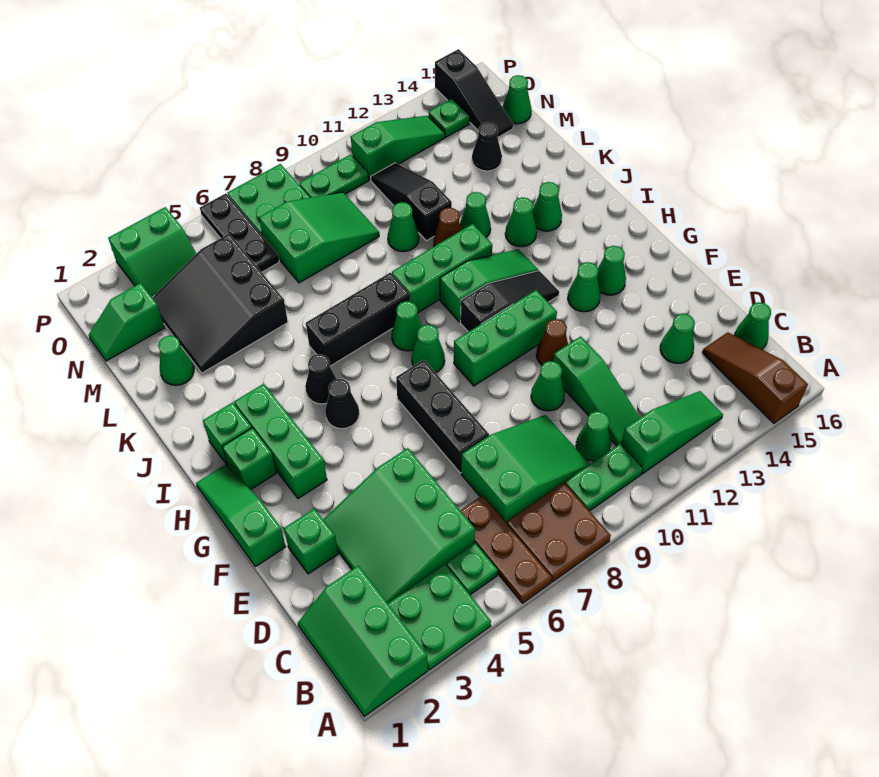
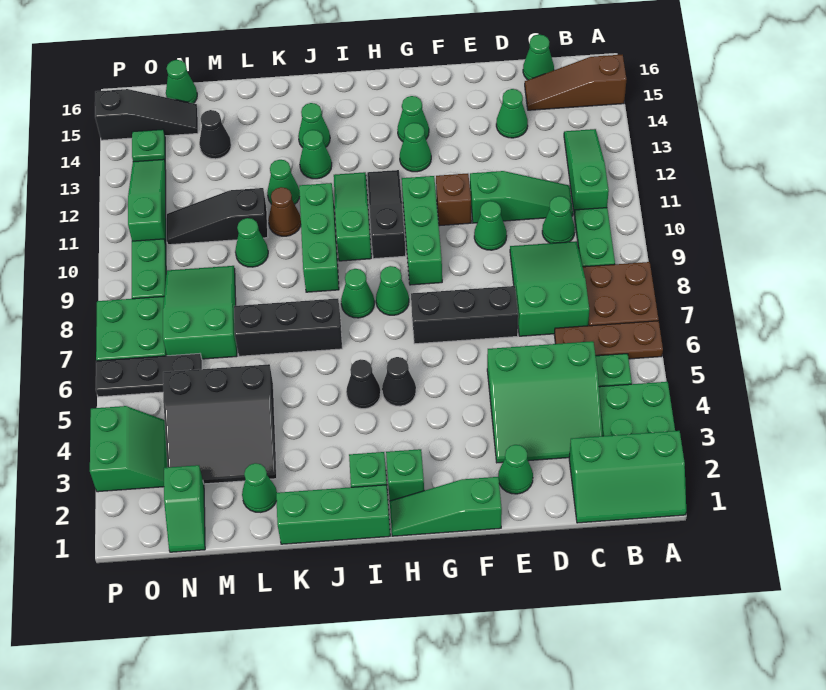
green 1x1 brick [284,509,338,574] -> green 1x1 cone [498,445,533,494]
brown 1x1 cone [536,319,568,365] -> brown 1x1 brick [436,174,471,226]
green 1x3 brick [234,384,327,498] -> green 1x3 brick moved to [276,485,390,544]
black 1x3 brick [306,273,410,366] -> black 1x3 brick turned to [234,299,342,356]

